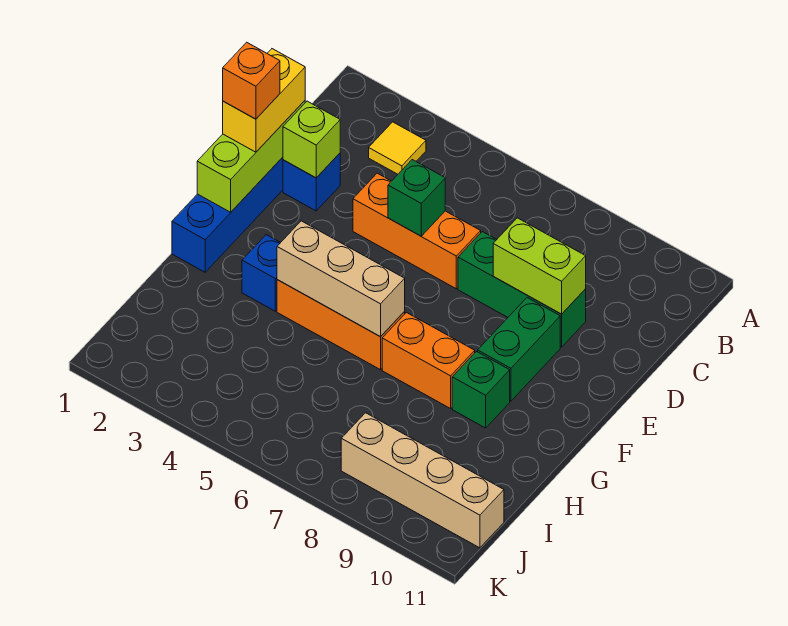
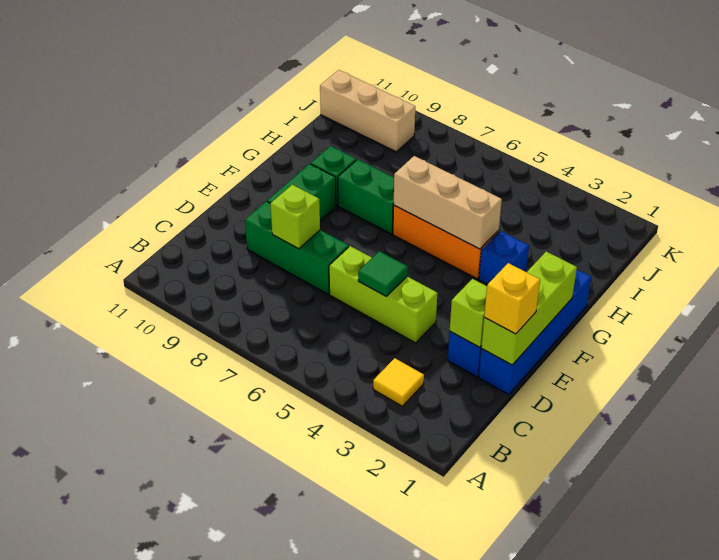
yellow 1x2 brick [223,49,305,152] -> yellow 1x1 brick [484,263,540,334]
orange 1x3 brick [353,173,481,289] -> lime 1x3 brick [329,246,437,343]
green 1x1 brick [388,160,445,236] -> green 1x1 tile [358,251,408,296]
lime 1x2 brick [493,218,586,314] -> lime 1x1 brick [270,185,320,249]
orange 1x1 brick [223,42,280,119] -> none
orange 1x2 brick [382,312,475,409] -> green 1x2 brick [338,159,394,234]
tan 1x4 brick [341,413,504,548] -> tan 1x3 brick [320,70,415,152]

